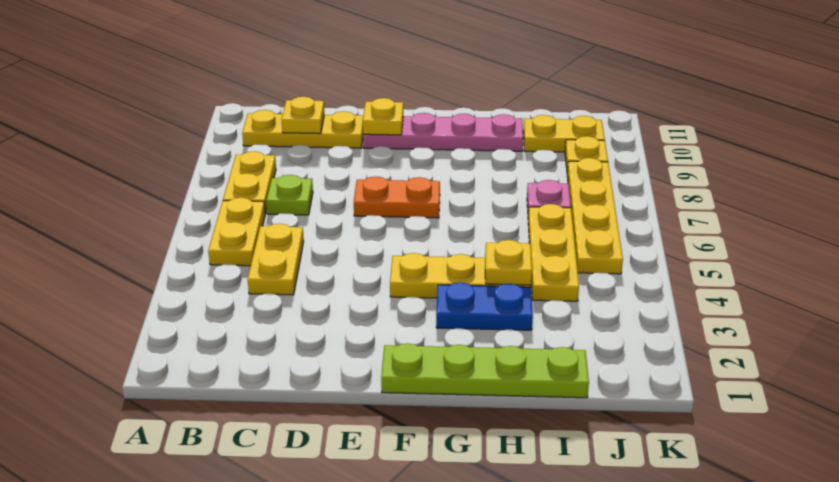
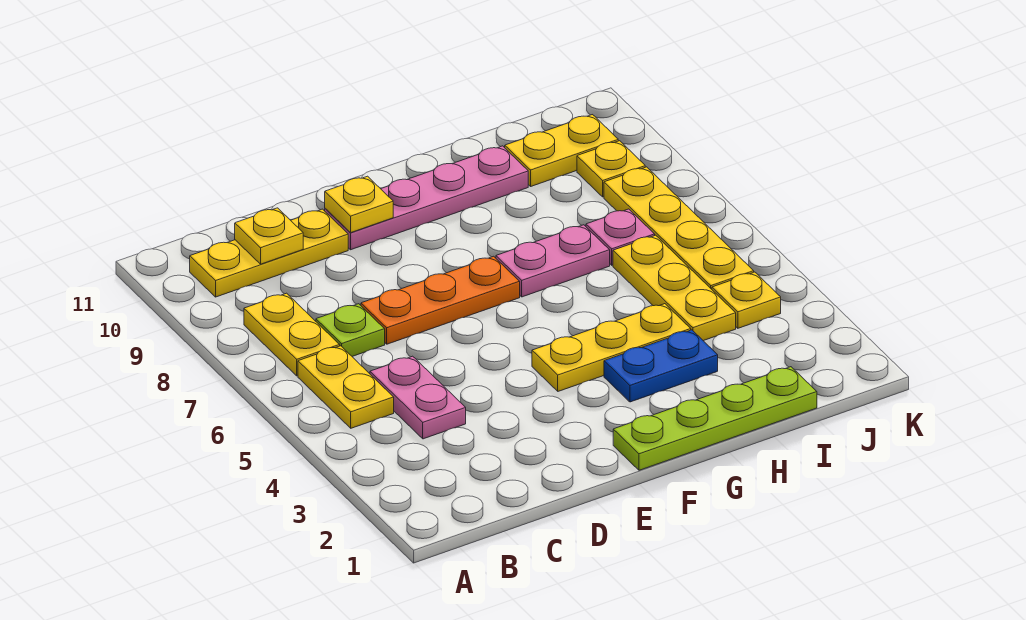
yellow 1x2 plate [248,223,304,295] -> pink 1x2 plate [370,356,466,439]
orange 1x2 plate [354,176,440,218] -> orange 1x3 plate [361,256,520,344]
none -> pink 1x2 plate [496,225,610,297]
yellow 1x1 plate [485,240,532,285] -> yellow 1x1 plate moved to [712,272,781,328]

